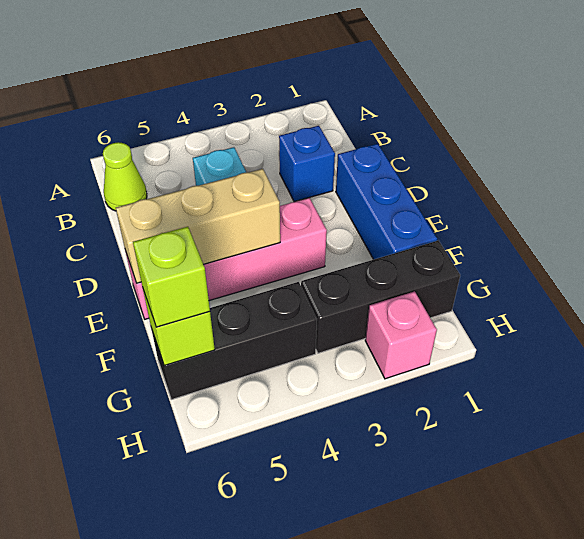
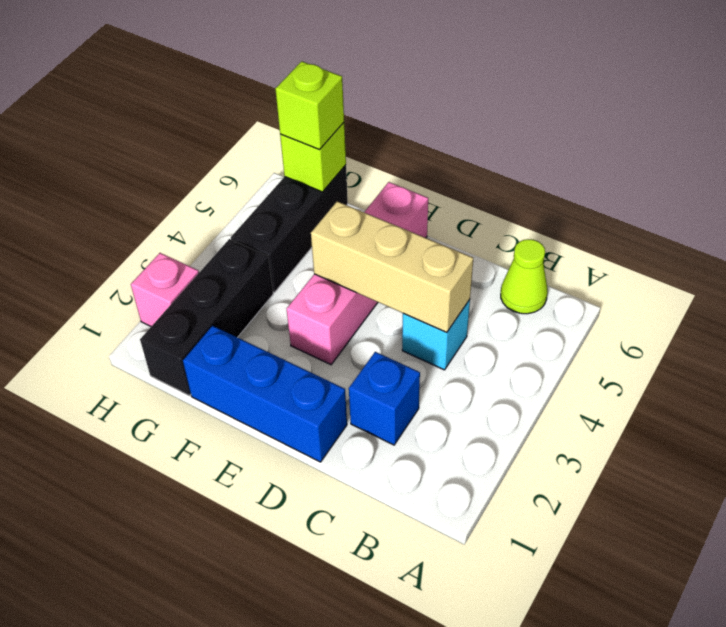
tan 1x3 brick [116,169,280,283] -> tan 1x3 brick turned to [311,201,473,332]

